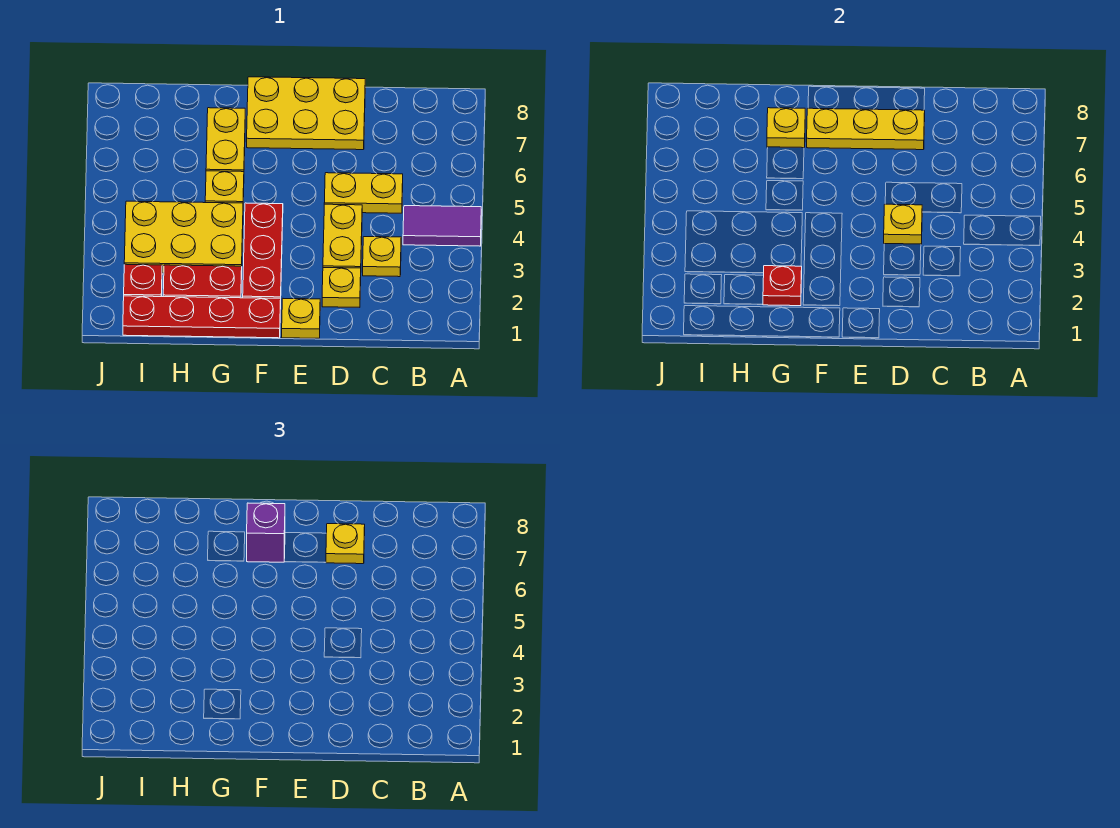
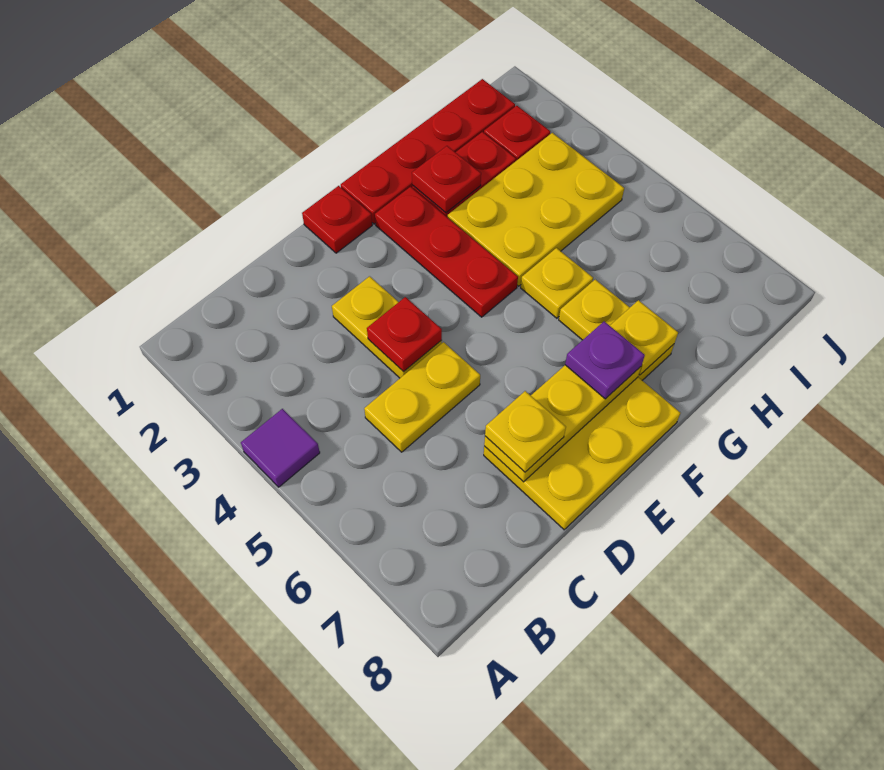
purple 1x2 tile [403,206,481,246] -> purple 1x1 tile [241,409,320,487]
yellow 1x1 plate [363,237,401,277] -> none
yellow 1x1 plate [322,268,361,307] -> none
yellow 1x1 plate [884,204,922,244] -> red 1x1 plate [367,297,442,372]
yellow 1x1 plate [282,299,320,338] -> red 1x1 plate [302,186,372,253]
purple 1x1 brick [247,503,285,562] -> purple 1x1 plate [565,322,645,399]

